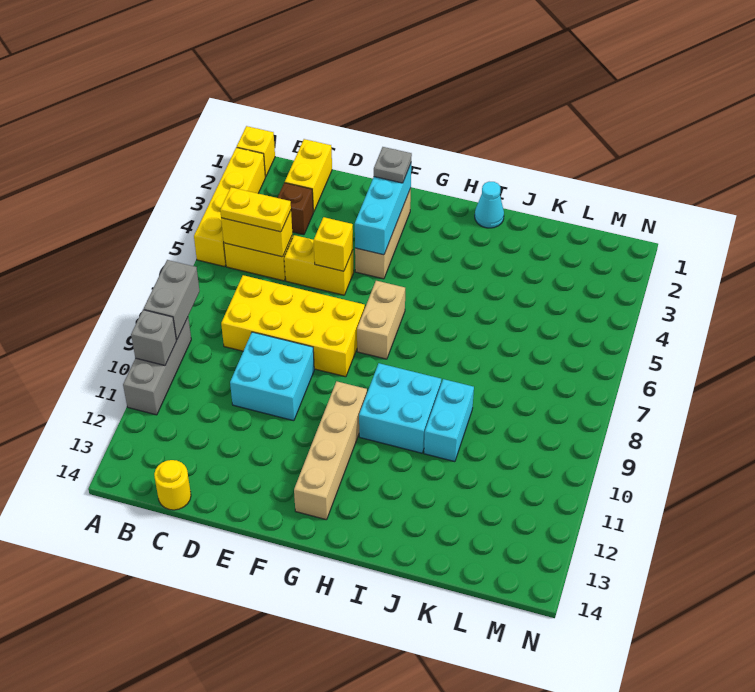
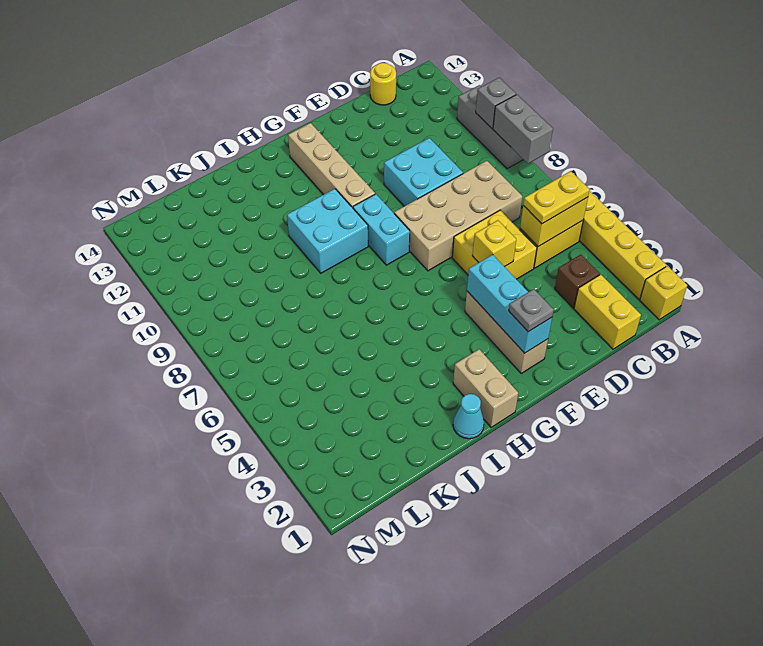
yellow 2x4 brick [221,275,365,377] -> tan 2x4 brick [394,161,522,271]
yellow 1x2 brick [284,235,354,295] -> yellow 2x2 brick [452,210,537,279]
tan 1x2 brick [357,281,405,359] -> tan 1x2 brick moved to [453,349,518,427]
cyan 1x2 brick [424,379,474,462] -> cyan 1x2 brick moved to [353,194,410,265]

